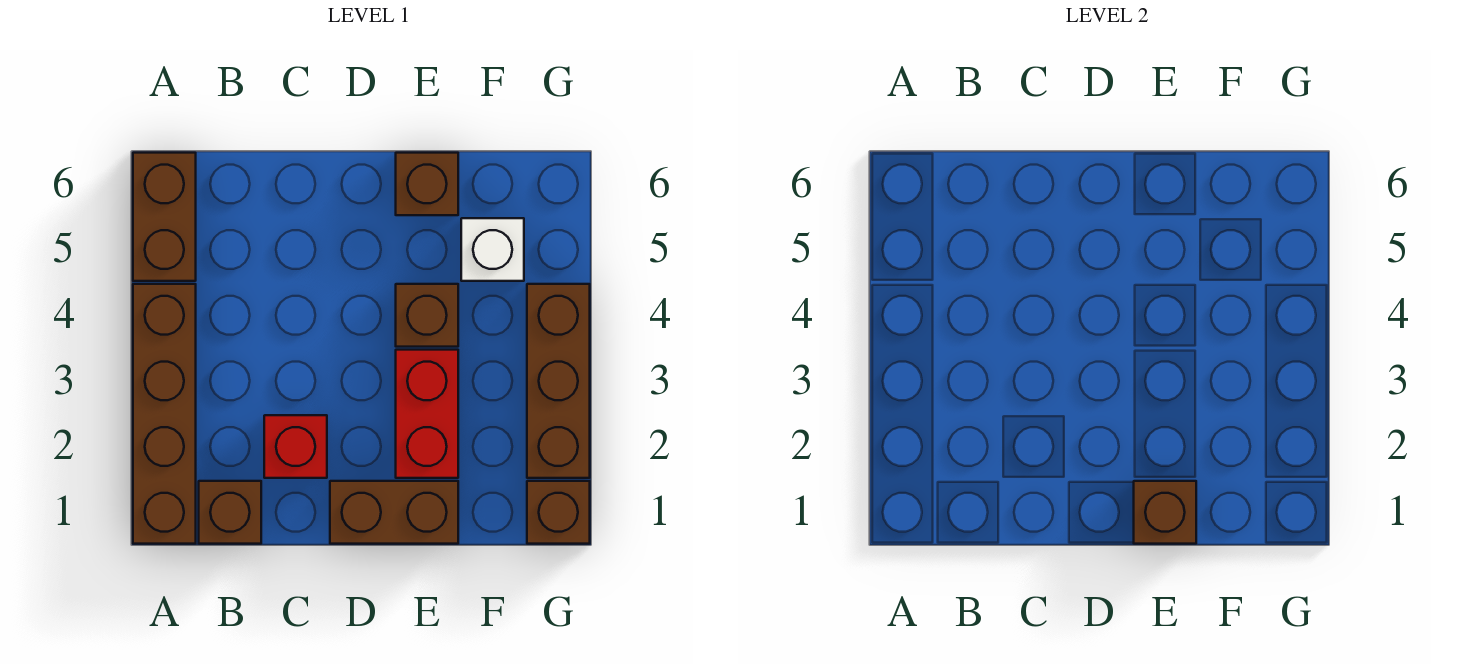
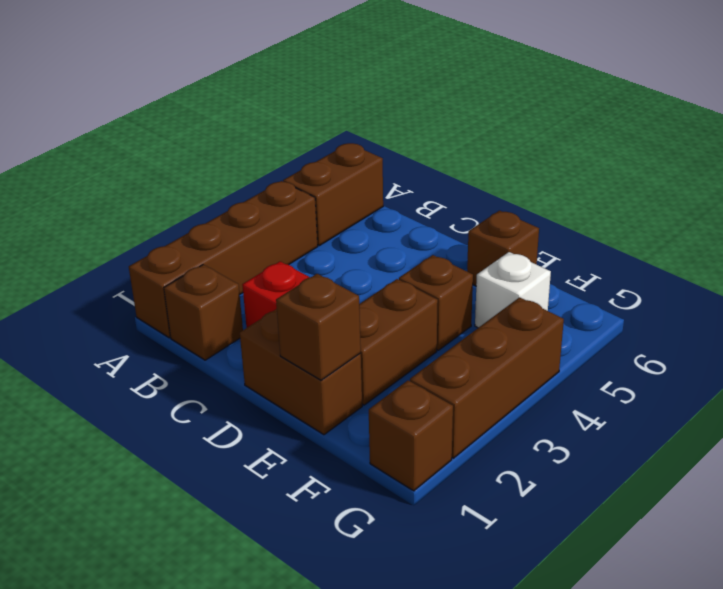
red 1x2 brick [396,350,458,478] -> brown 1x2 brick [359,279,438,405]

